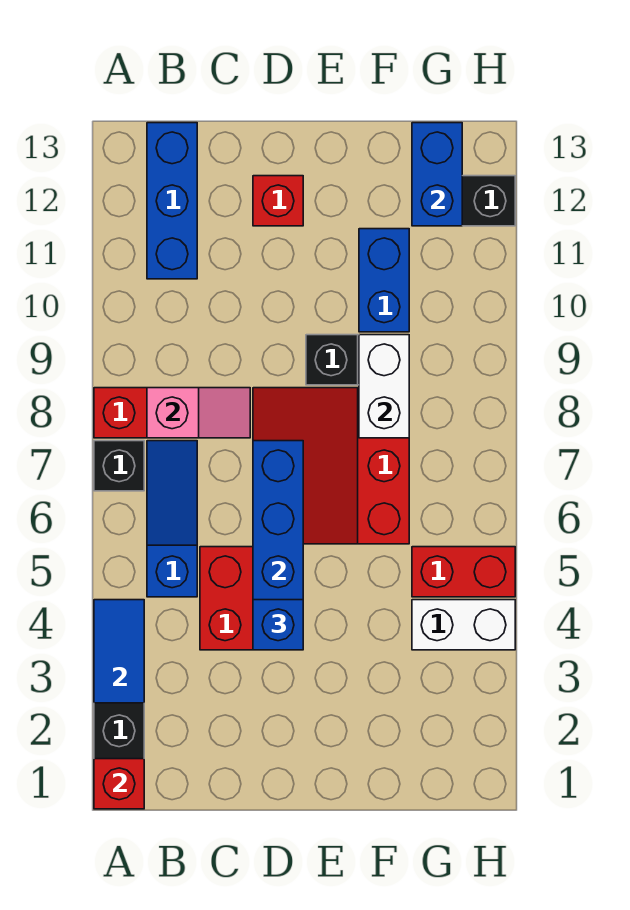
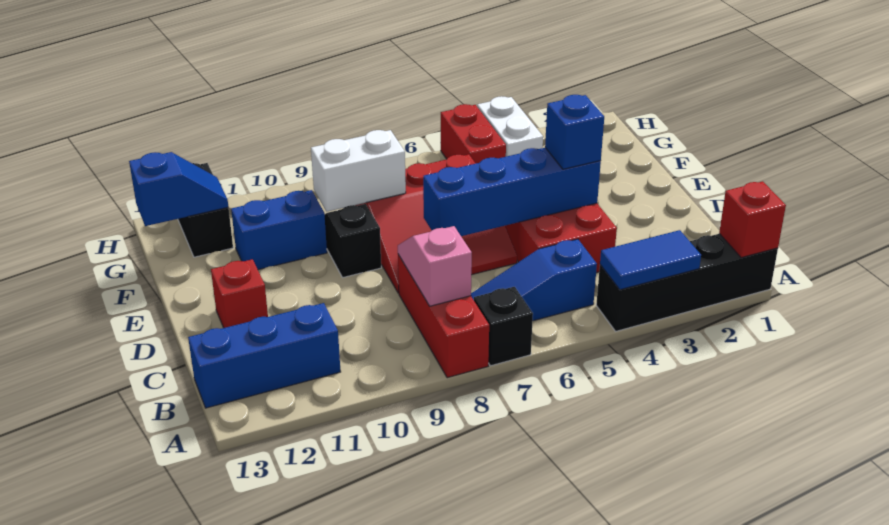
blue 1x2 brick [412,123,462,226] -> blue 1x2 slope [129,152,228,226]

